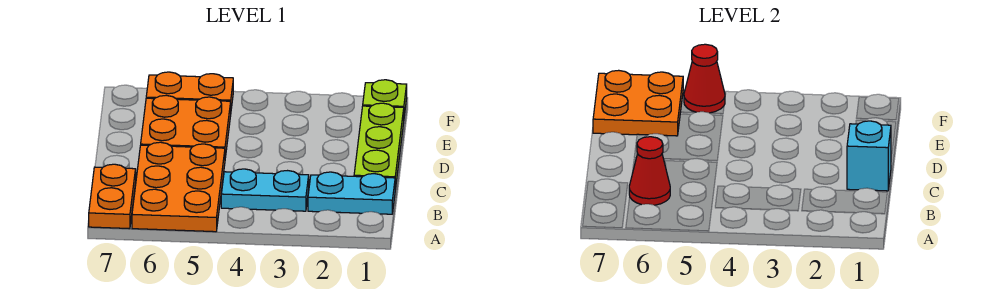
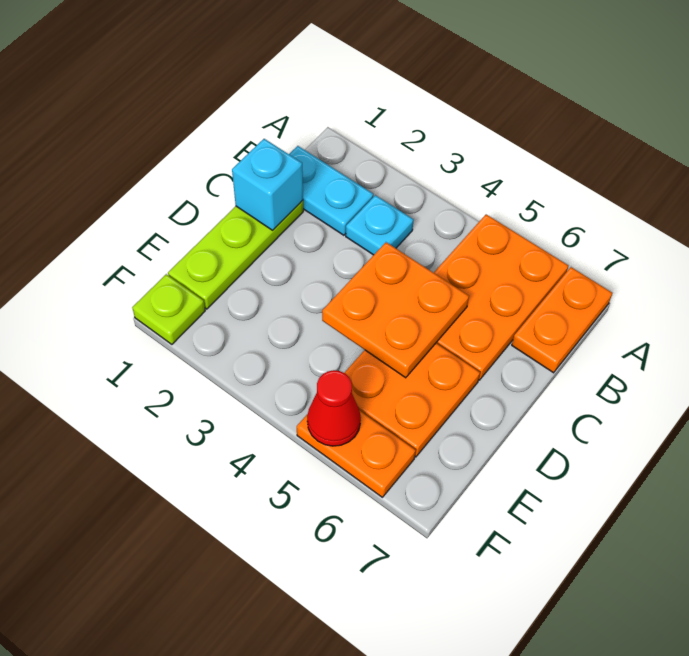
cyan 1x2 plate [221,169,309,211] -> cyan 1x1 plate [346,195,414,255]
red 1x1 cone [629,137,670,205] -> none
orange 2x2 plate [593,70,683,136] -> orange 2x2 plate moved to [322,242,469,378]

